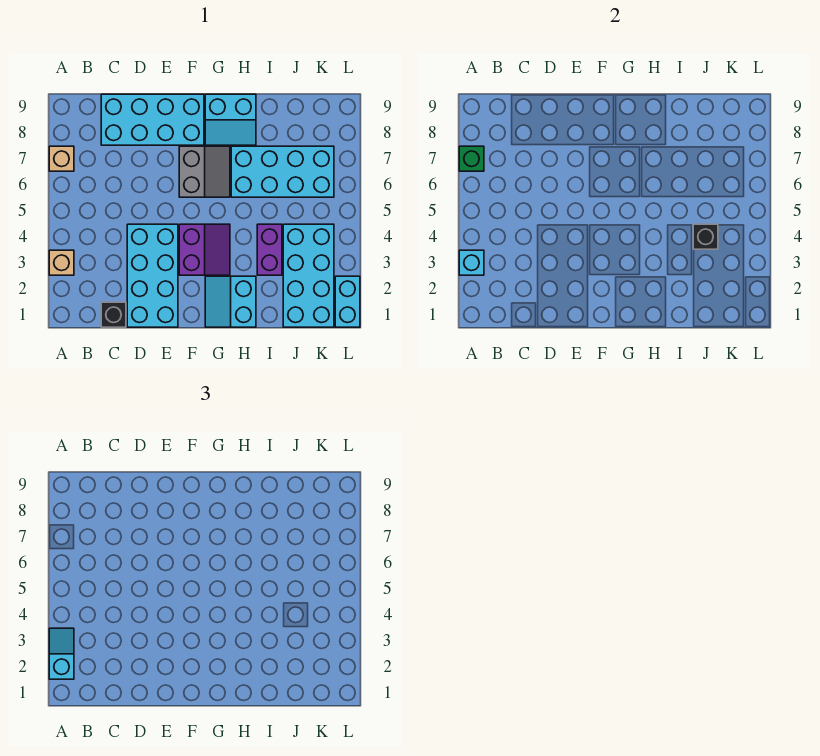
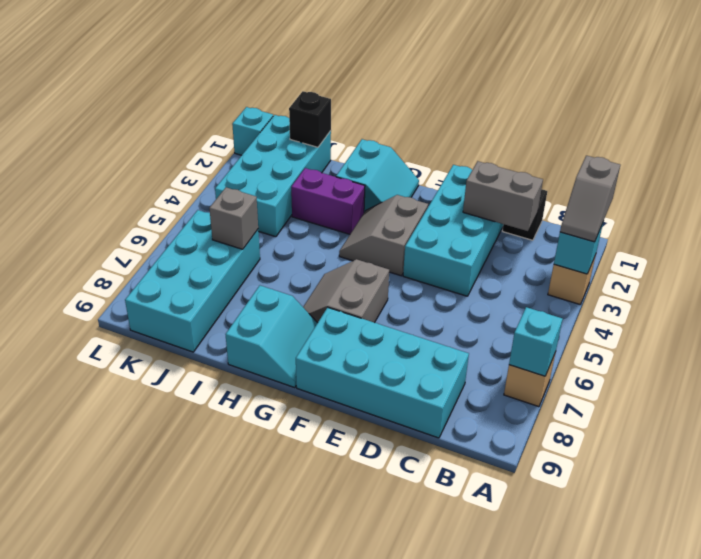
cyan 1x2 slope [49,628,74,679] -> grey 1x2 slope [560,156,620,242]
green 1x1 brick [459,146,484,171] -> cyan 1x1 brick [509,307,563,376]
none -> grey 1x2 brick [463,161,543,231]
purple 2x2 slope [179,224,230,275] -> grey 2x2 slope [339,195,428,276]
cyan 2x2 slope [205,94,256,145] -> cyan 2x2 slope turned to [225,286,317,388]
cyan 2x4 brick [231,146,334,197] -> cyan 2x4 brick turned to [125,210,260,352]
purple 1x2 brick [257,224,282,275] -> purple 1x2 brick turned to [291,168,365,234]
black 1x1 brick [693,224,718,249] -> black 1x1 brick moved to [289,91,331,147]
none -> grey 1x1 brick [209,187,258,249]
cyan 1x2 brick [335,276,360,327] -> cyan 1x1 brick [232,107,273,155]

